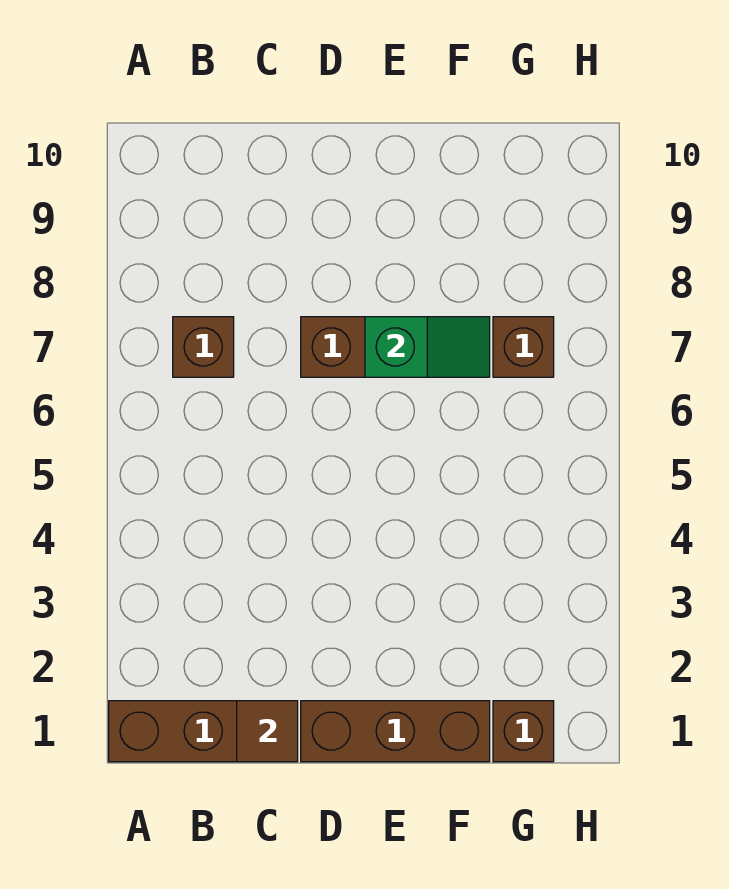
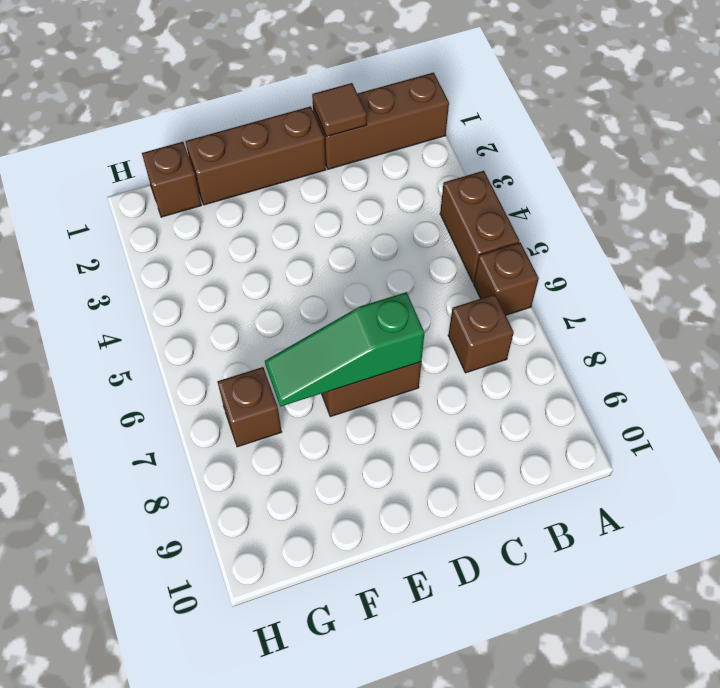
none -> brown 1x2 brick [440,171,519,283]
none -> brown 1x1 brick [474,243,539,315]
green 1x2 slope [365,317,490,377] -> green 1x3 slope [265,292,425,407]

